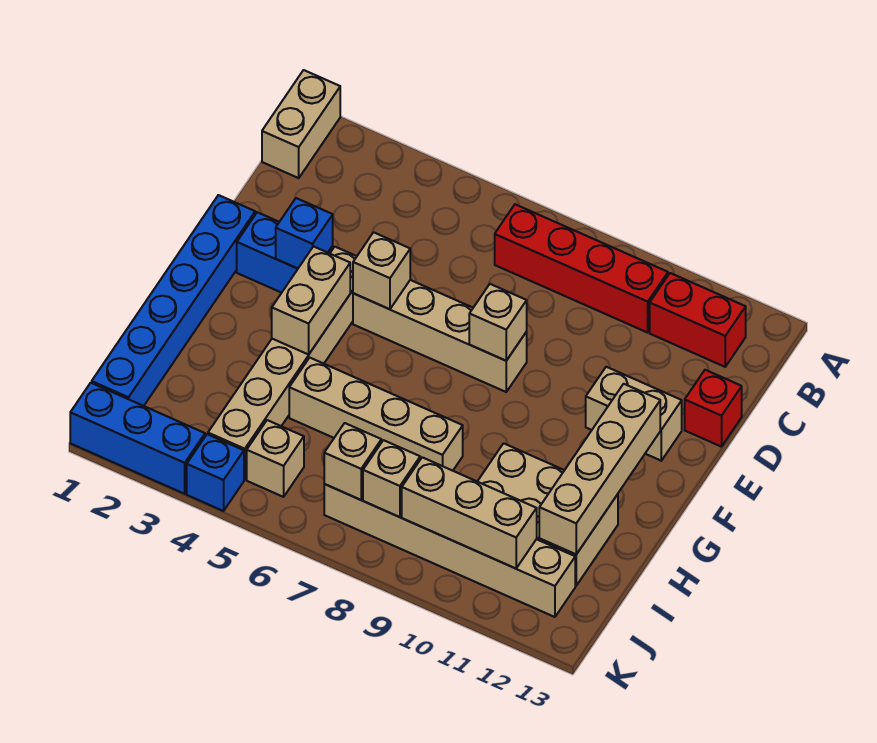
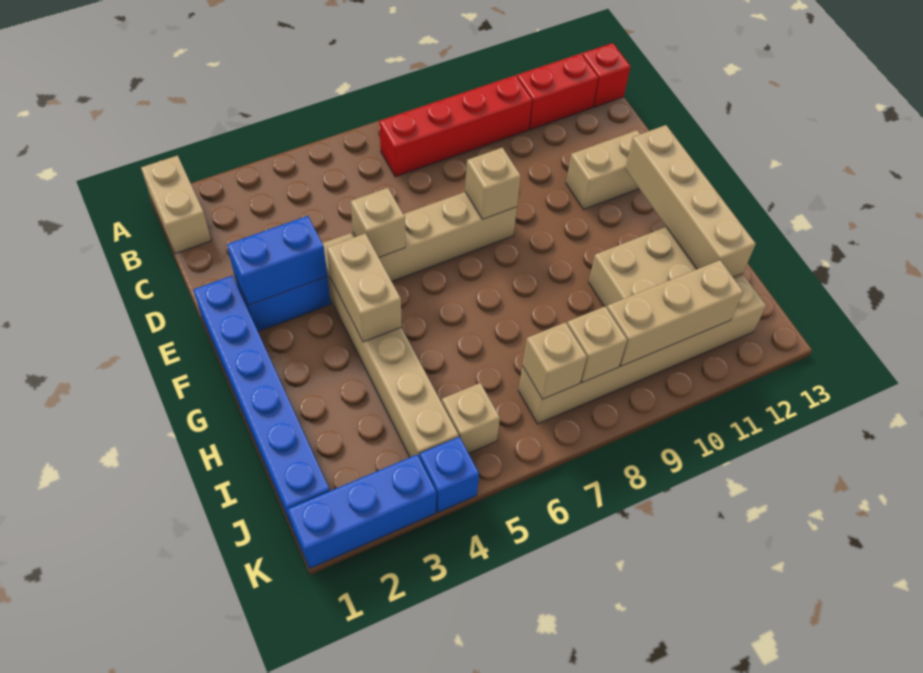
red 1x1 brick [685,370,742,447] -> red 1x1 brick moved to [582,43,630,107]
blue 1x1 brick [276,198,333,269] -> blue 1x2 brick [227,216,327,305]
tan 1x4 brick [289,358,463,471] -> none

